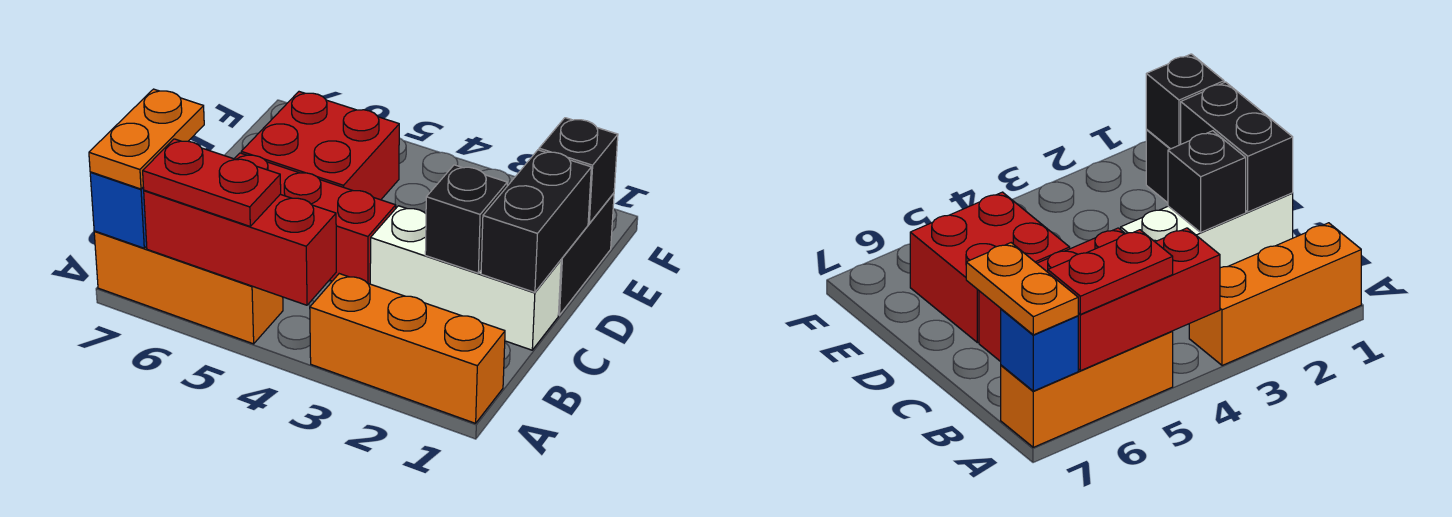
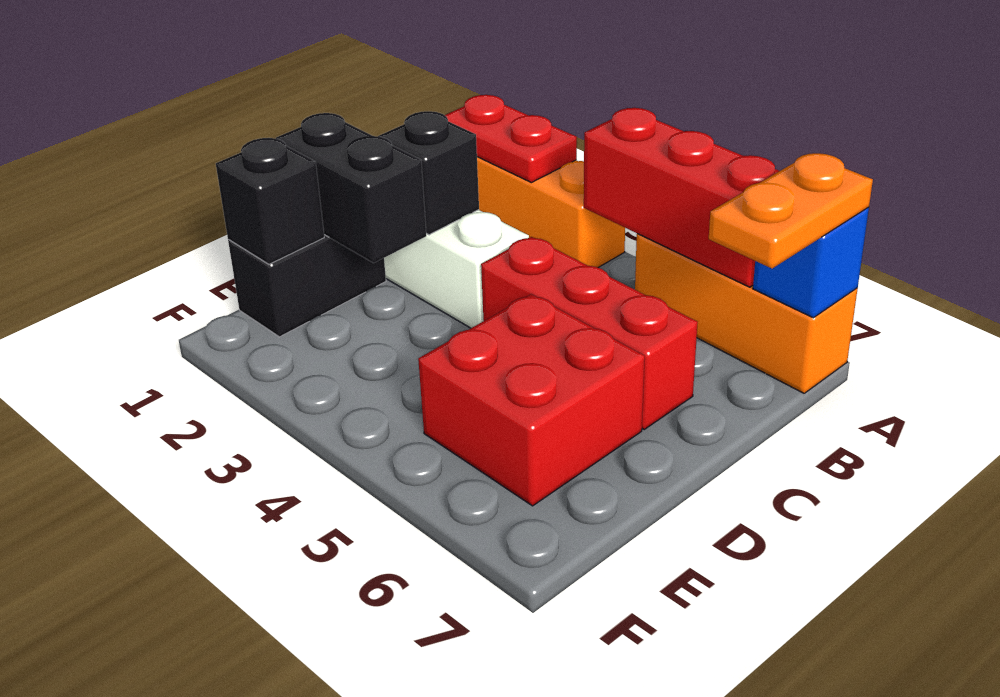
red 1x2 plate [143,139,281,226] -> red 1x2 plate moved to [445,95,577,183]
black 1x2 brick [481,150,591,292] -> black 1x2 brick turned to [276,113,426,263]

